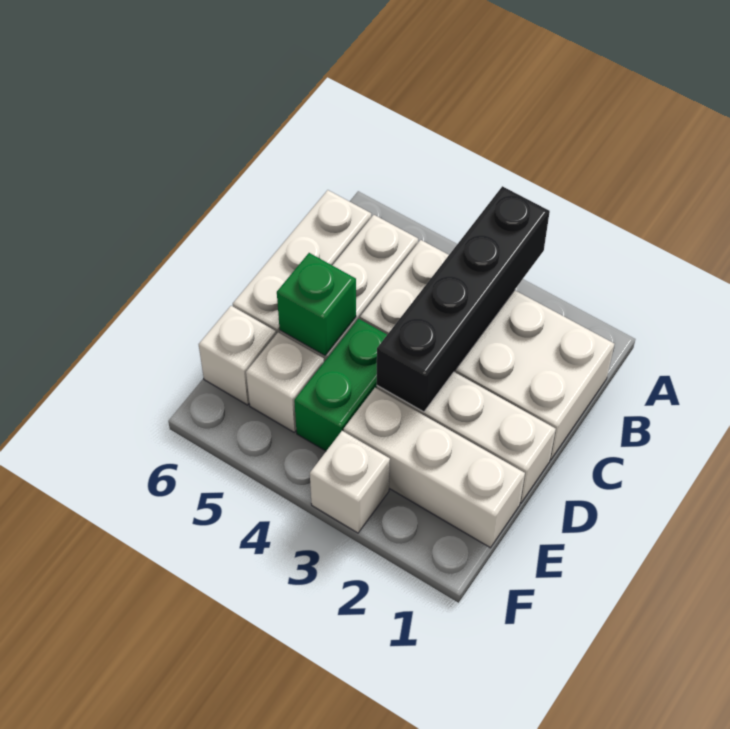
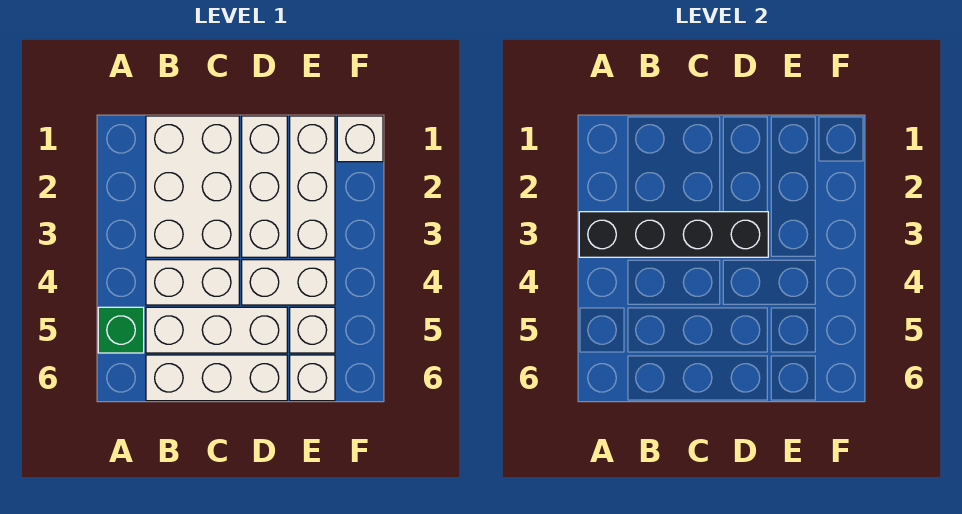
green 1x2 brick [294,319,387,451] -> white 1x2 brick [242,260,335,305]
green 1x1 brick [277,253,356,356] -> green 1x1 brick moved to [98,307,144,353]
white 1x1 brick [310,431,390,533] -> white 1x1 brick moved to [337,116,383,162]

